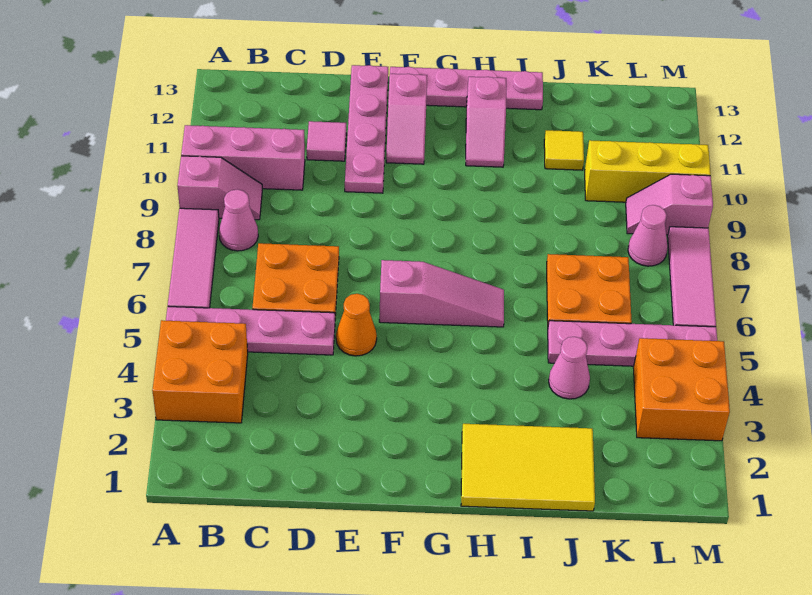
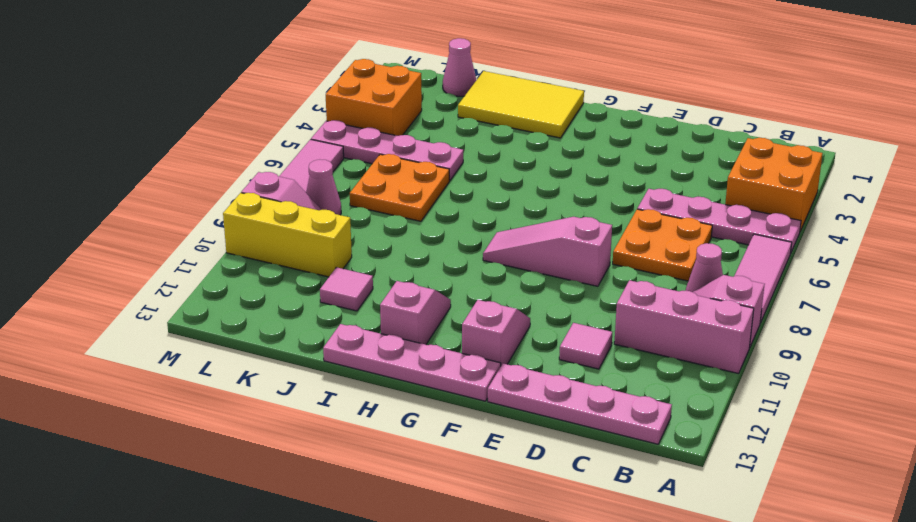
orange 1x1 cone [336,294,377,356] -> none
pink 1x4 plate [345,65,388,193] -> pink 1x4 plate turned to [488,363,672,444]
pink 1x3 slope [379,260,504,327] -> pink 1x3 slope moved to [483,217,612,286]
pink 1x1 cone [549,337,590,399] -> pink 1x1 cone moved to [443,38,476,96]
yellow 1x1 tile [544,130,584,170] -> pink 1x1 tile [320,267,373,311]

